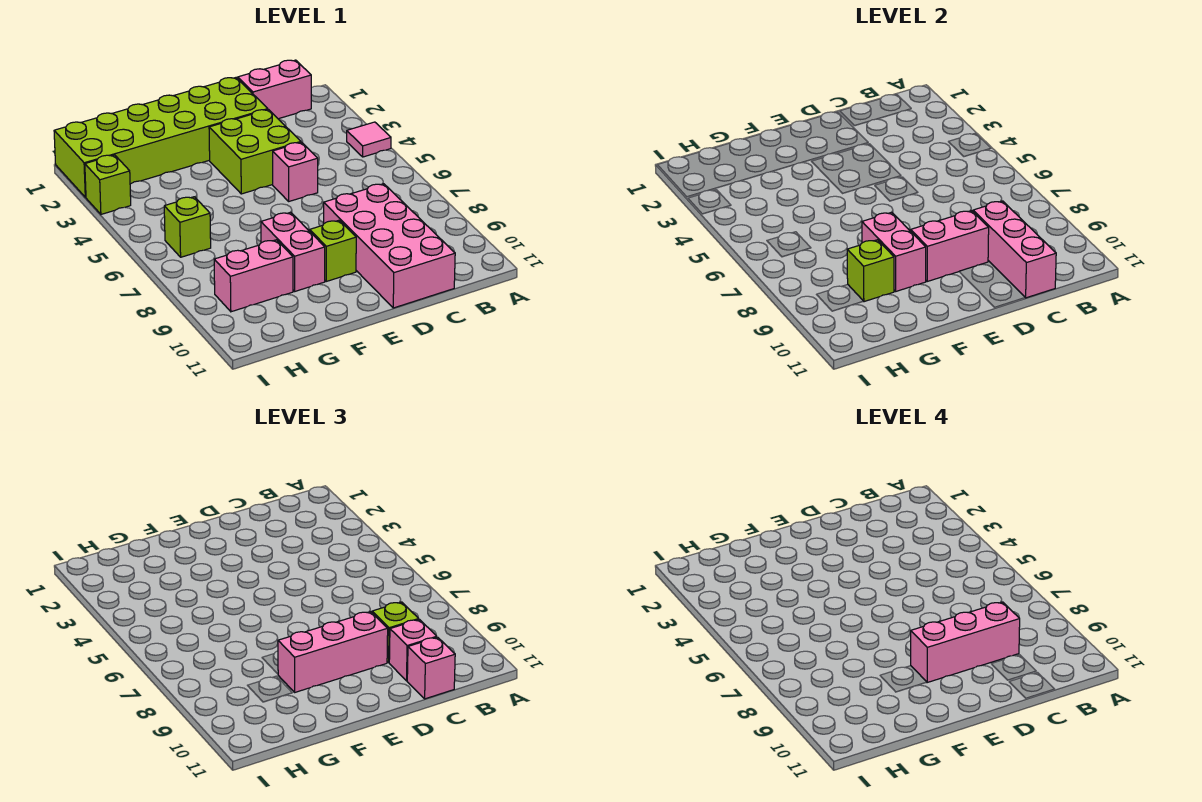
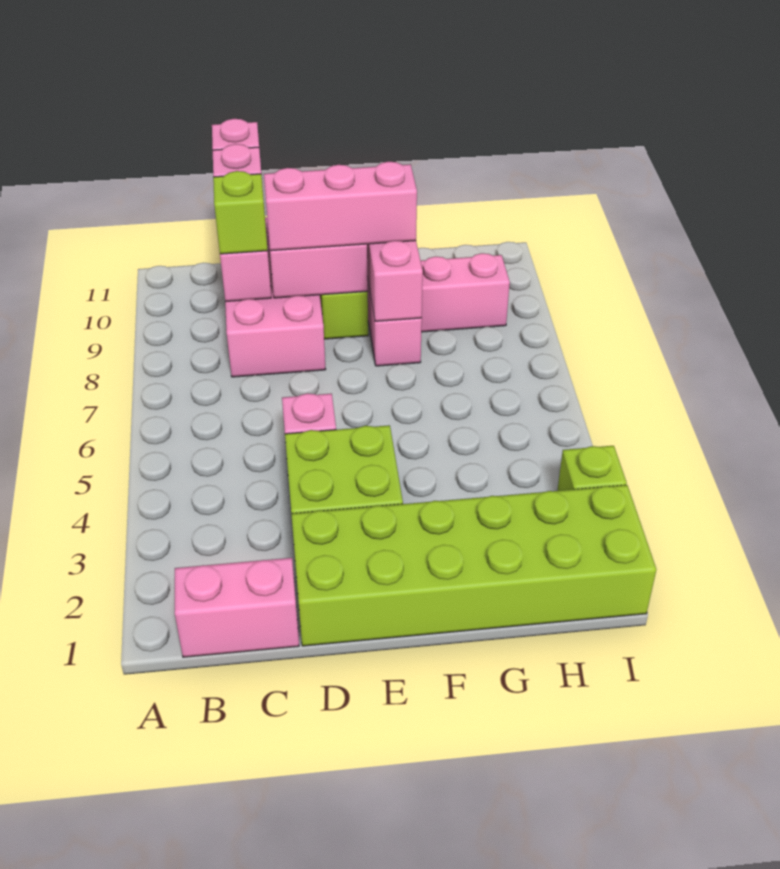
pink 1x1 tile [347,122,391,157] -> none
pink 1x3 brick [911,602,1020,682] -> none
lime 1x1 brick [847,240,894,302] -> none
lime 1x1 brick [164,197,211,257] -> none

